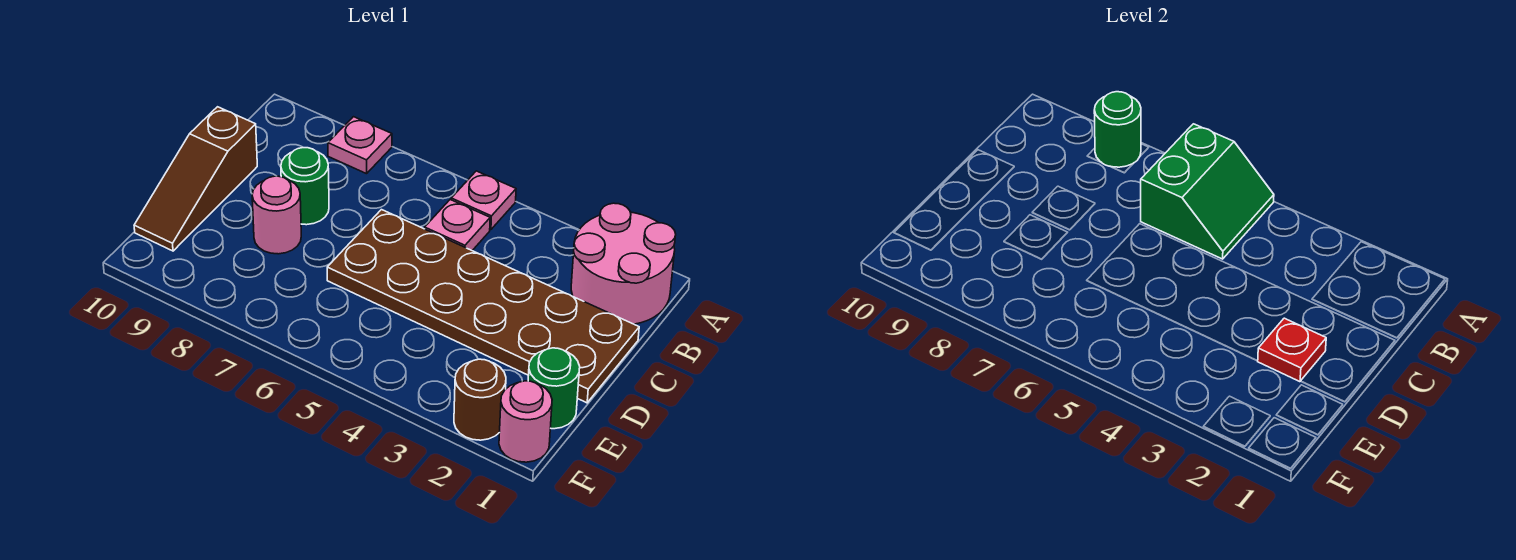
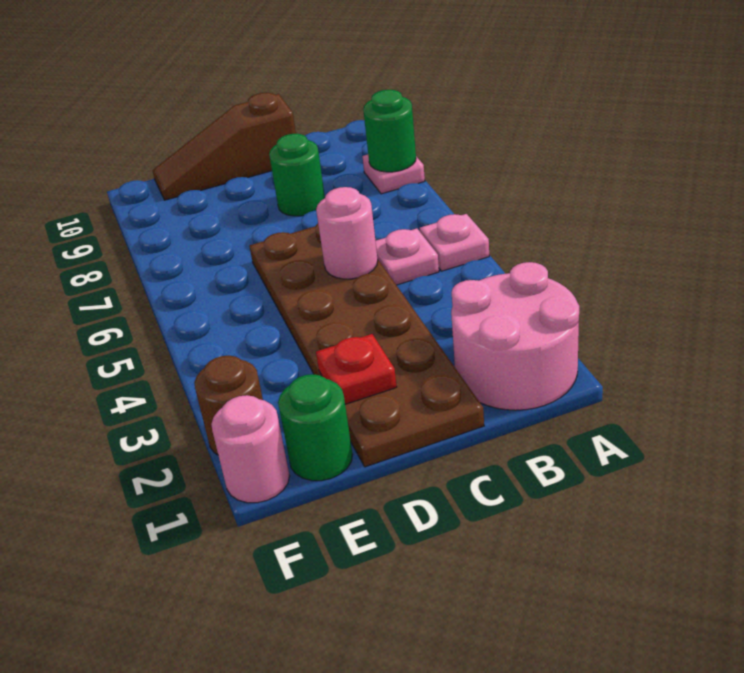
green 2x2 slope [1141,124,1274,259] -> none
pink 1x1 round brick [252,176,301,254] -> pink 1x1 round brick moved to [316,187,378,279]

